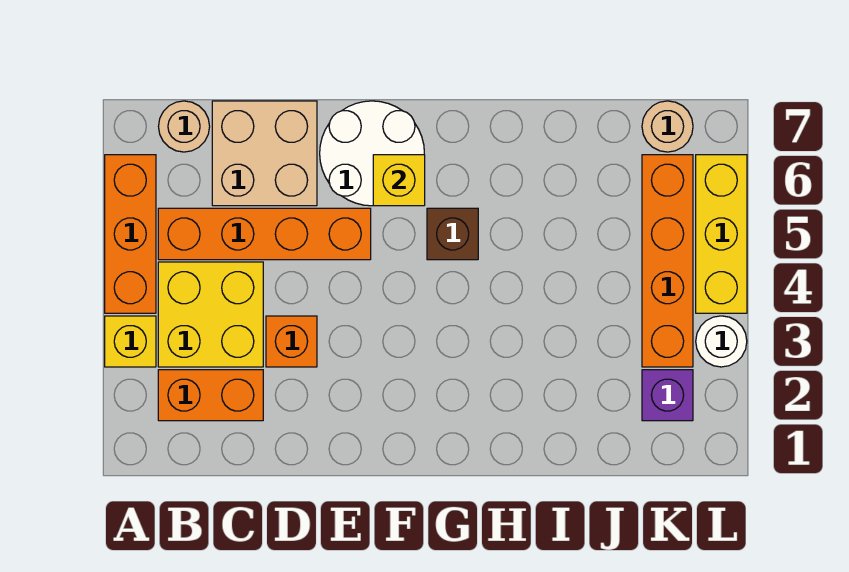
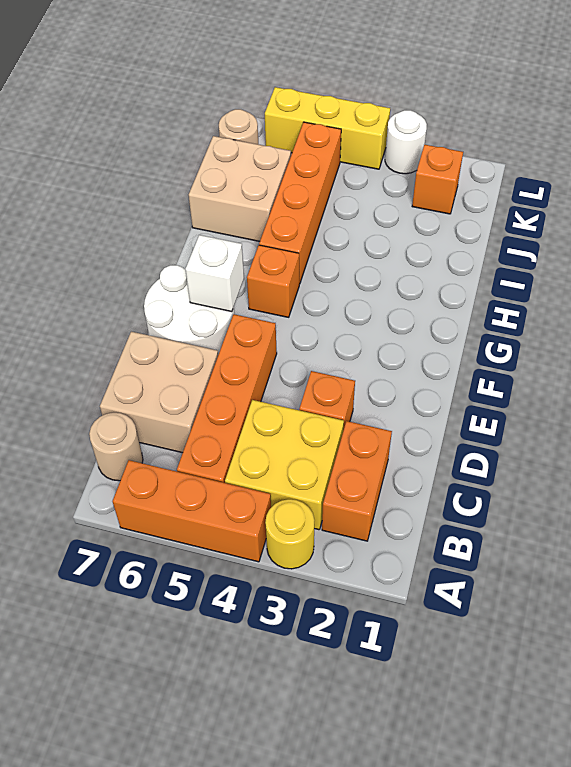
yellow 1x1 brick [105,316,156,367] -> yellow 1x1 round brick [265,499,315,569]
yellow 1x1 brick [373,155,425,206] -> white 1x1 brick [186,235,244,312]
brown 1x1 brick [427,208,478,260] -> orange 1x1 brick [247,245,299,317]
none -> tan 2x2 brick [189,136,291,241]
purple 1x1 brick [642,370,693,421] -> orange 1x1 brick [412,145,463,214]
orange 1x4 brick [642,155,693,367] -> orange 1x4 brick turned to [259,122,341,284]

